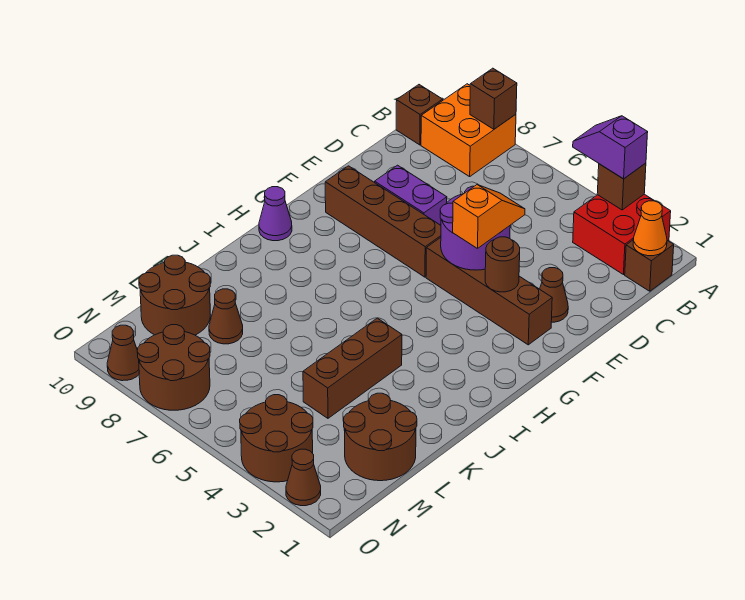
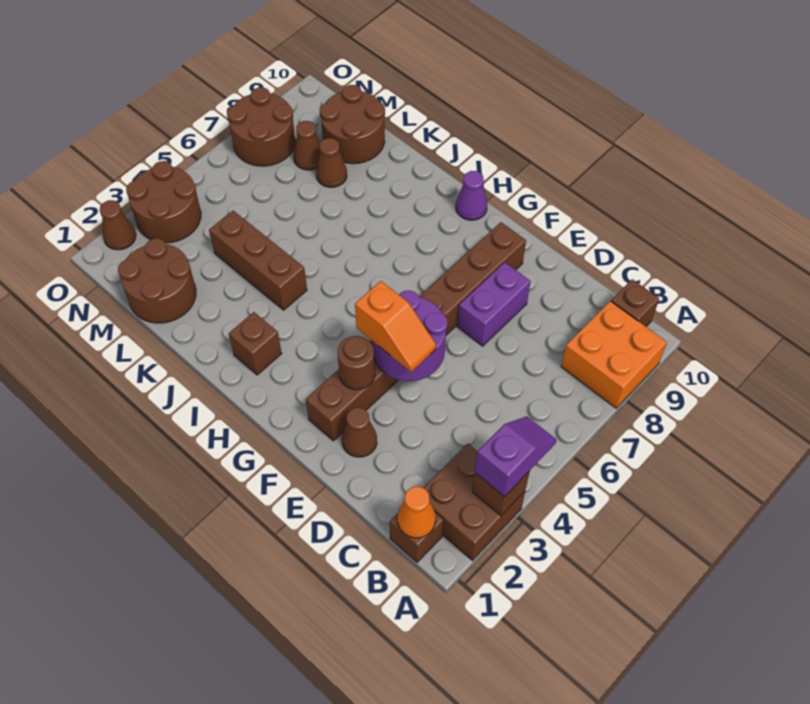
red 2x2 brick [573,194,671,275] -> brown 2x2 brick [423,443,525,560]
brown 1x1 brick [470,68,517,129] -> brown 1x1 brick moved to [229,312,282,375]
brown 1x1 cone [107,325,139,381] -> brown 1x1 cone moved to [294,121,320,170]

